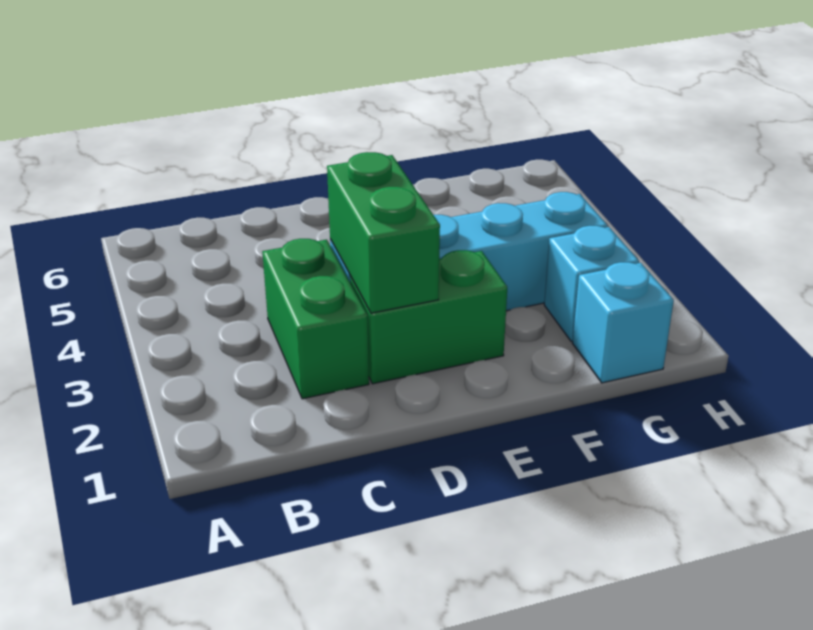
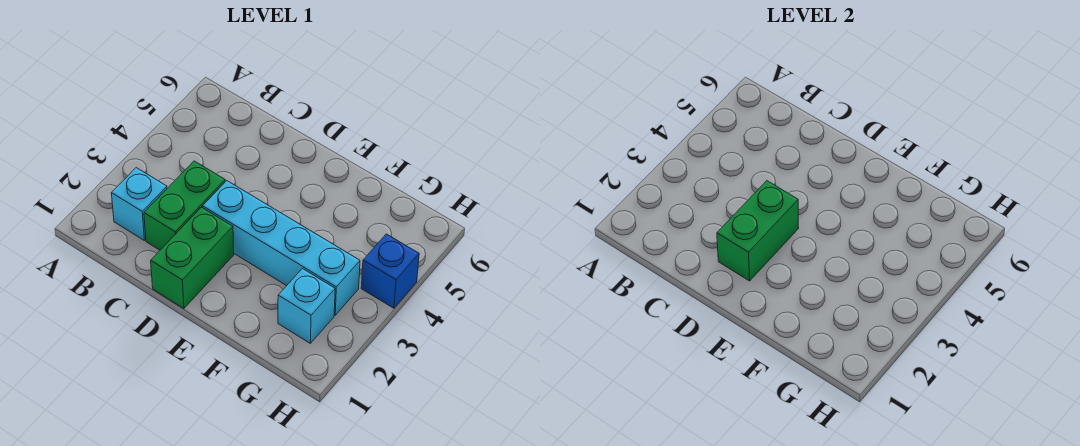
green 1x2 brick [350,250,507,384] -> green 1x2 brick turned to [151,207,234,308]
cyan 1x1 brick [572,262,674,383] -> cyan 1x1 brick moved to [111,168,167,240]
none -> blue 1x1 brick [361,234,419,308]

